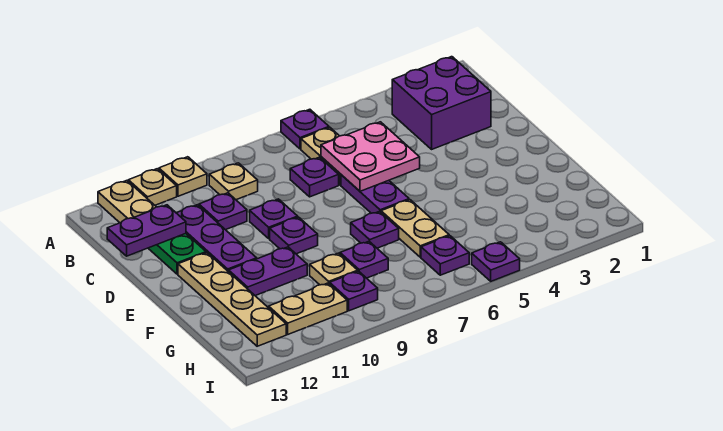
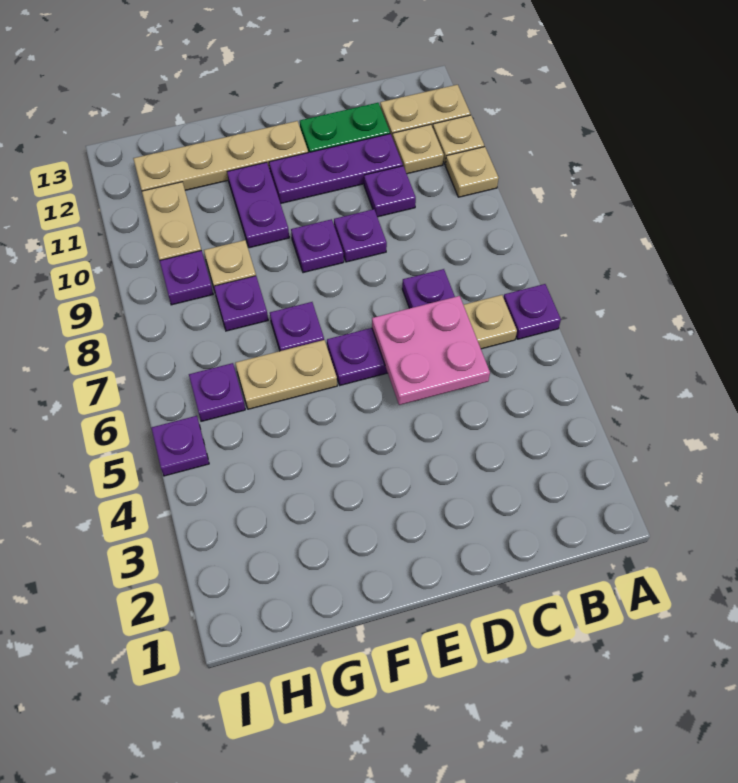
purple 2x2 brick [392,57,491,149] -> none
tan 1x1 plate [209,163,258,200] -> tan 1x1 plate moved to [393,124,444,174]
purple 1x2 plate [107,205,186,256] -> none

